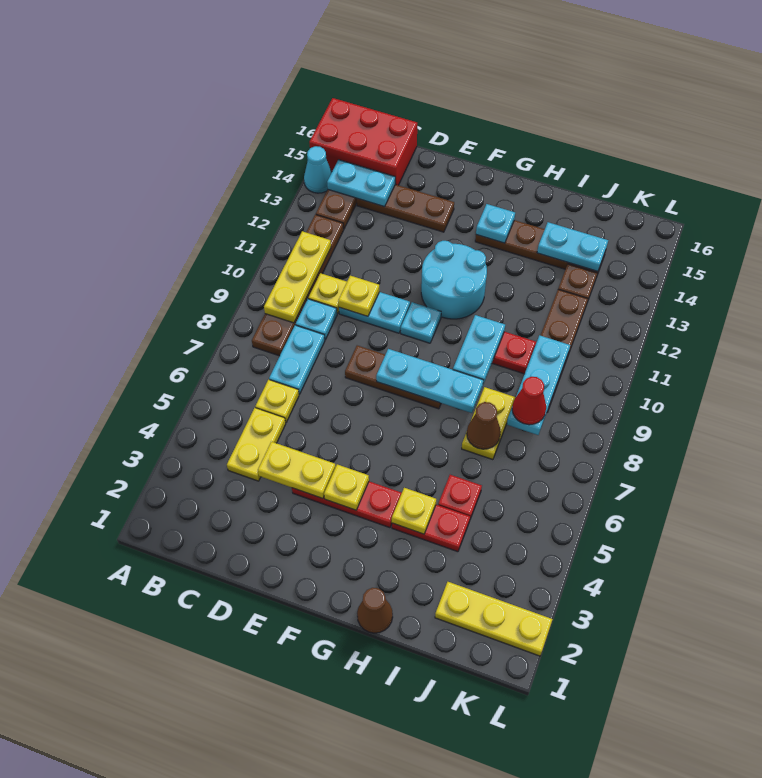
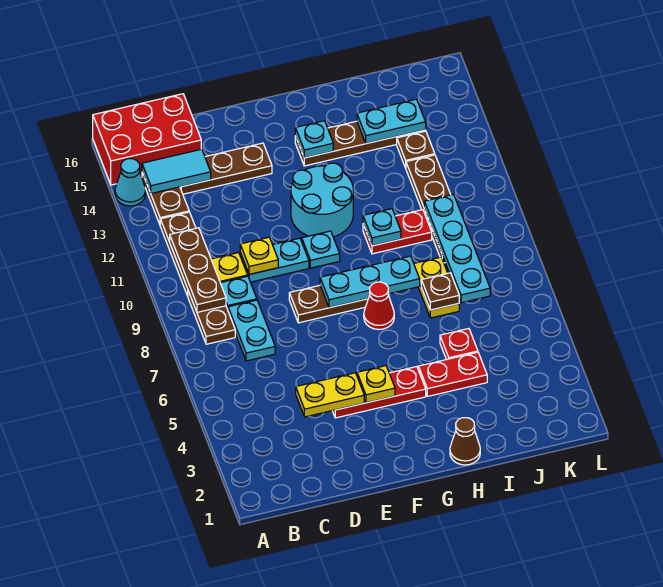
yellow 1x3 plate [264,231,331,323] -> brown 1x3 plate [170,228,226,312]
cyan 1x2 plate [327,160,395,207] -> cyan 1x2 tile [142,149,211,194]
yellow 1x2 plate [227,408,286,481] -> none
yellow 1x1 plate [255,380,299,422] -> none
yellow 1x1 plate [392,488,436,534] -> none
cyan 1x2 plate [453,315,505,384] -> cyan 1x1 plate [363,209,401,246]
brown 1x1 cone [467,402,501,449] -> brown 1x1 plate [421,273,459,310]
yellow 1x3 plate [435,582,553,656] -> none
cyan 1x3 plate [507,335,570,435] -> cyan 1x4 plate [424,194,490,303]
red 1x1 cone [512,377,546,425] -> red 1x1 cone moved to [364,282,394,330]

